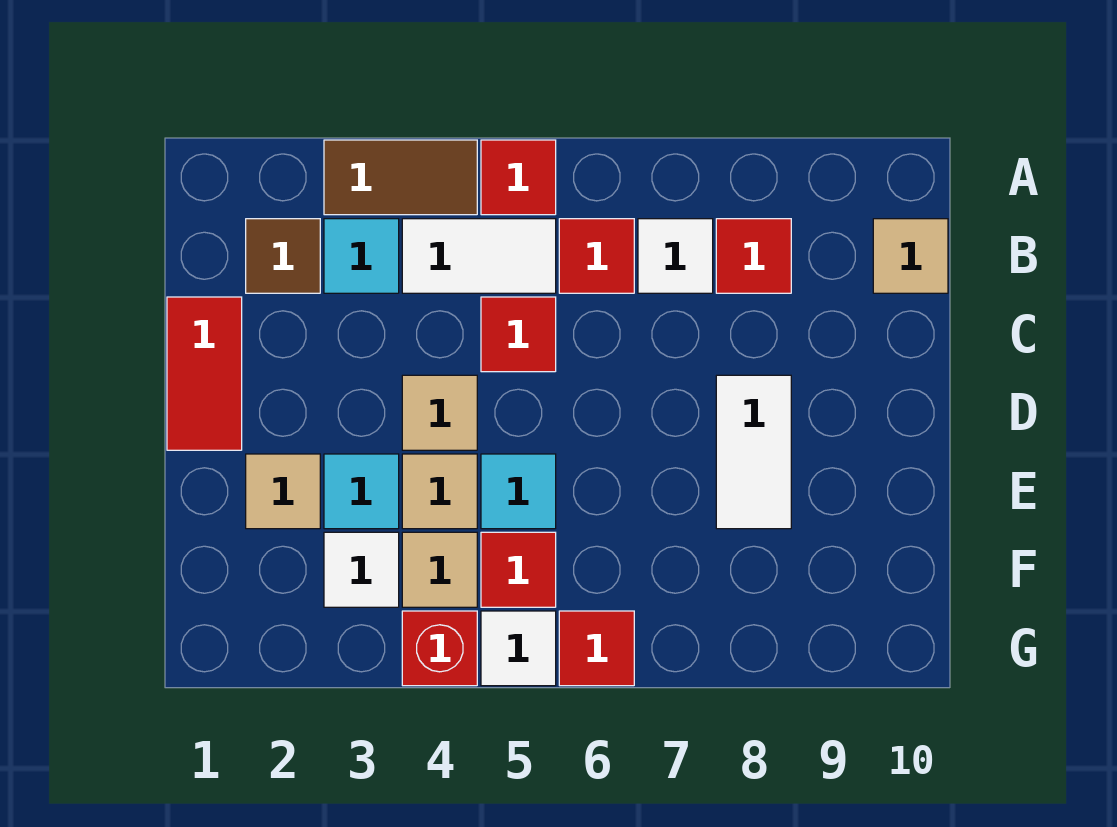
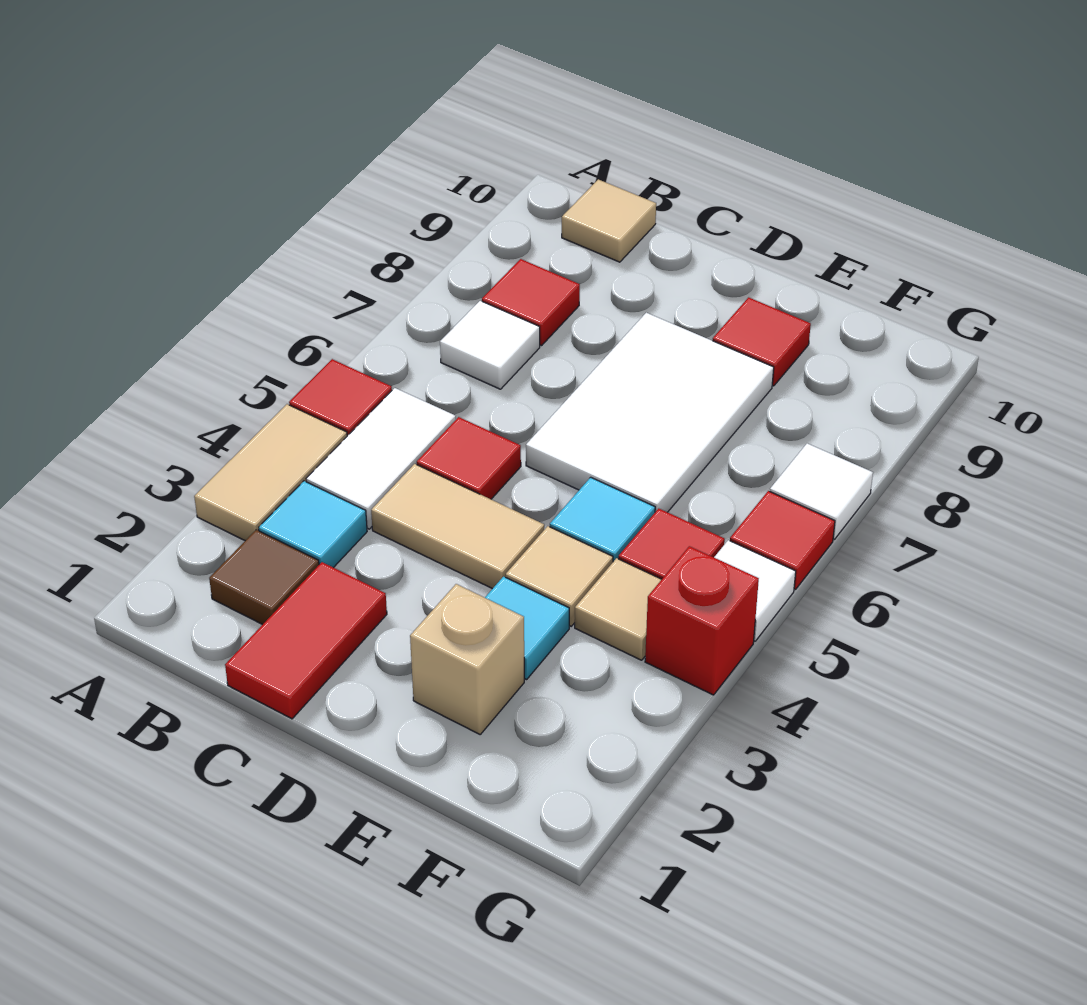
brown 1x2 tile [324,140,477,215] -> tan 1x2 tile [194,404,347,541]
red 1x1 tile [559,219,634,293] -> red 1x1 tile moved to [713,297,811,386]
red 1x2 tile [167,297,242,450] -> red 1x2 tile turned to [225,562,387,719]
tan 1x1 tile [402,375,477,450] -> tan 1x2 tile [371,464,544,589]
white 1x2 tile [716,375,791,529] -> white 2x3 tile [526,313,774,512]
tan 1x1 tile [246,454,320,529] -> tan 1x1 brick [410,584,524,734]
white 1x1 tile [324,532,399,607] -> white 1x1 tile moved to [770,443,873,539]

